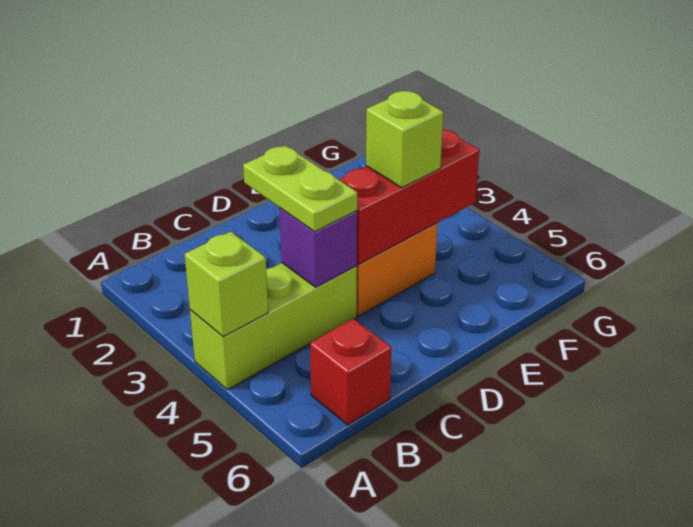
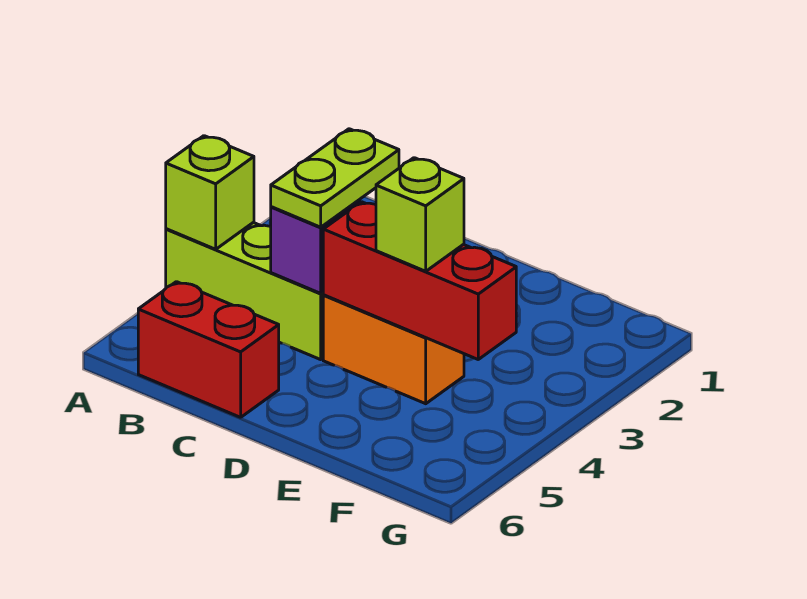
red 1x1 brick [310,319,391,425] -> red 1x2 brick [138,282,279,417]

